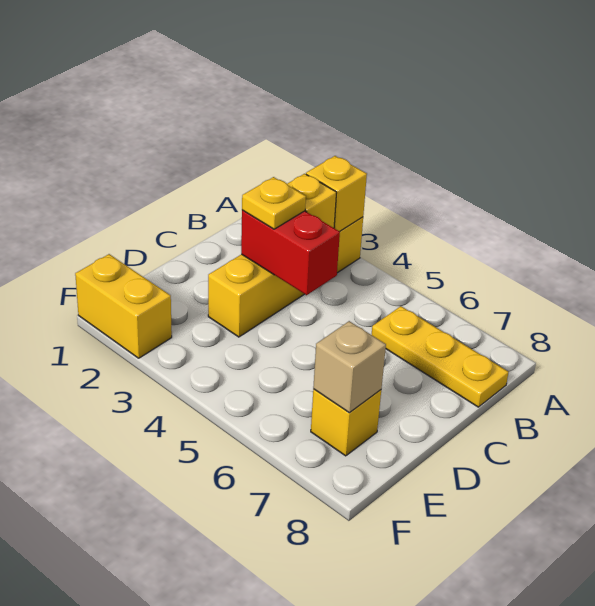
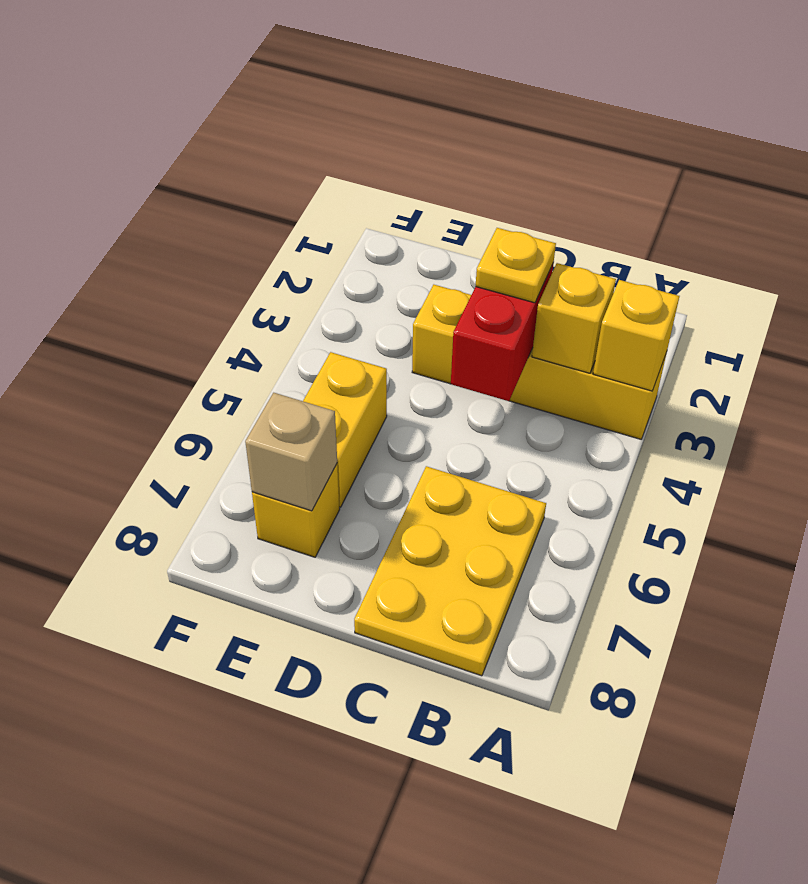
yellow 1x3 plate [372,306,508,407] -> yellow 2x3 plate [354,466,546,676]
yellow 1x2 brick [75,254,172,358] -> yellow 1x2 brick moved to [303,352,387,507]

